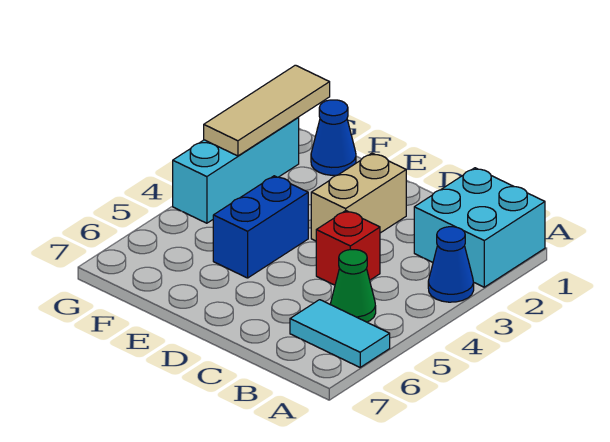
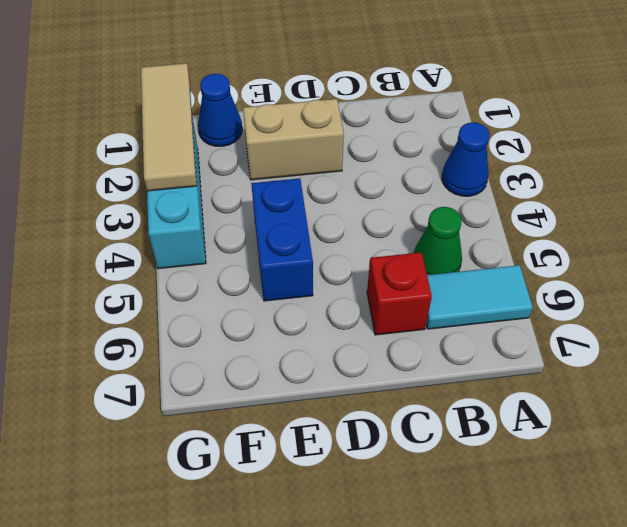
cyan 2x2 brick [414,168,545,287] -> none
red 1x1 brick [316,211,380,285] -> red 1x1 brick moved to [367,252,432,335]
tan 1x2 brick [311,153,406,241] -> tan 1x2 brick turned to [243,99,344,180]

